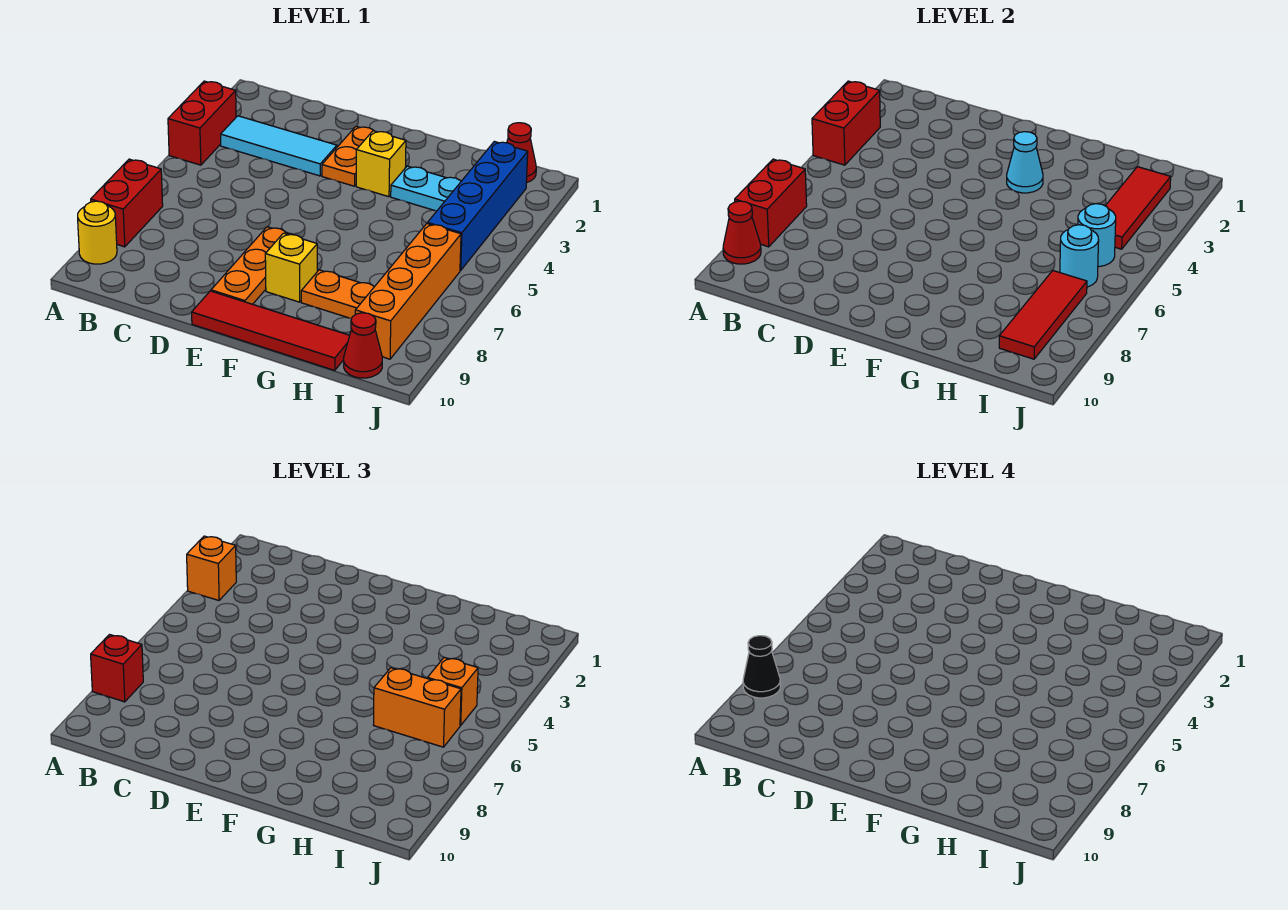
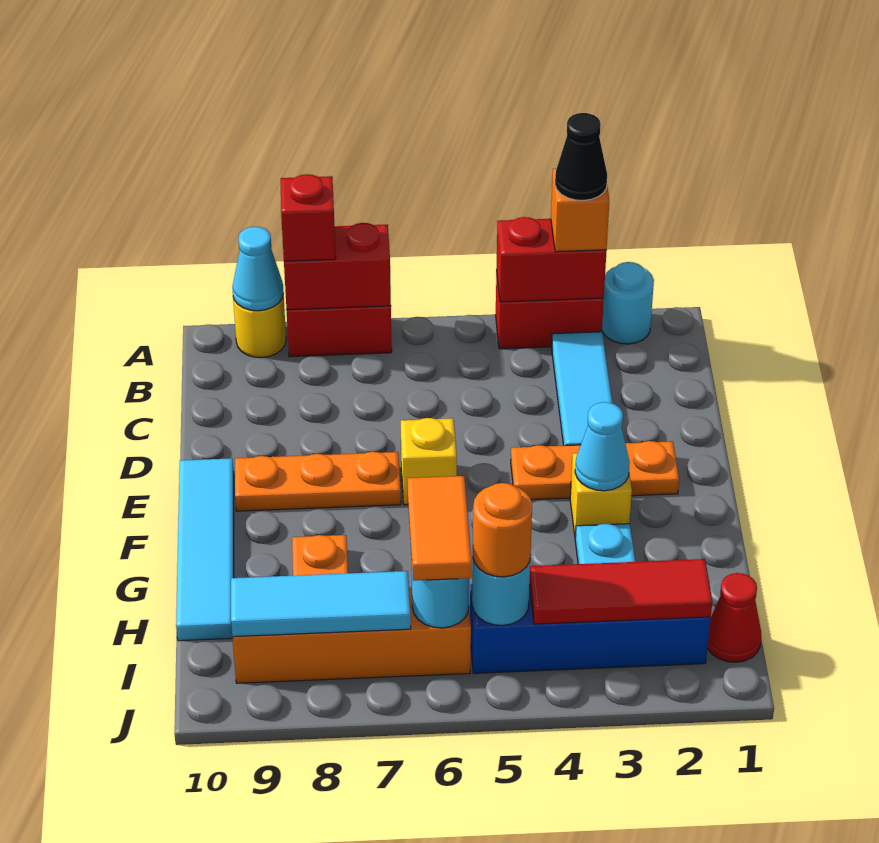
none -> cyan 1x1 round brick [602,262,654,344]
black 1x1 cone [743,636,780,698] -> black 1x1 cone moved to [555,113,607,201]
red 1x1 cone [723,201,761,264] -> cyan 1x1 cone [232,227,284,311]
orange 1x2 plate [322,126,374,186] -> orange 1x3 plate [511,441,679,500]
red 1x4 tile [192,291,350,370] -> cyan 1x4 tile [176,458,234,641]
yellow 1x1 brick [265,233,317,302] -> yellow 1x1 brick moved to [401,418,457,505]
orange 1x2 brick [374,668,461,747] -> orange 1x2 tile [407,476,472,581]
orange 1x1 brick [427,658,478,726] -> orange 1x1 round brick [473,483,532,577]
red 1x3 tile [999,271,1087,359] -> cyan 1x3 tile [231,571,411,637]
red 1x1 cone [344,313,382,378] -> none

